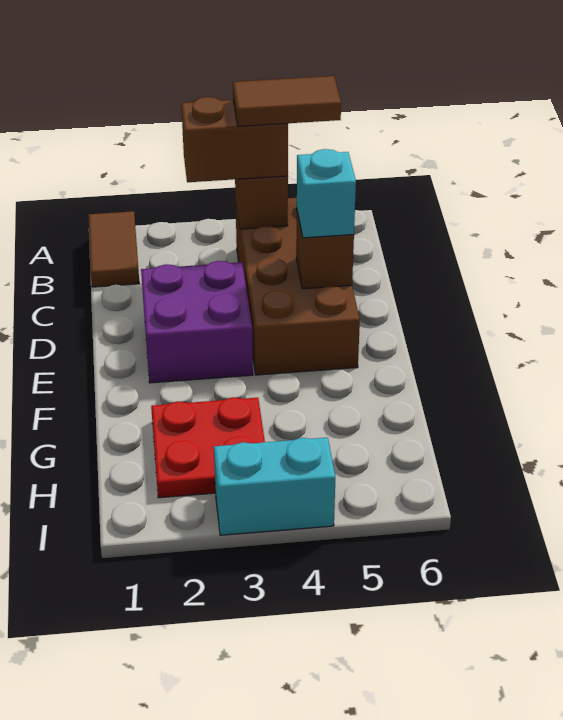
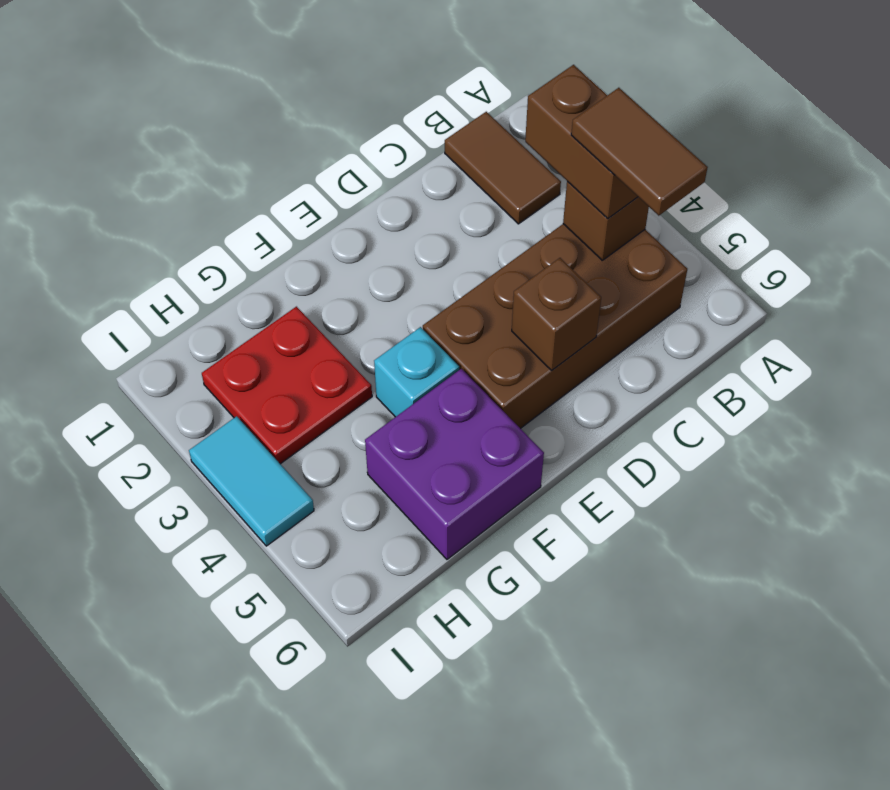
brown 1x2 tile [88,211,140,287] -> brown 1x2 tile turned to [445,112,561,224]
purple 2x2 brick [141,261,253,383] -> purple 2x2 brick moved to [365,369,544,559]
cyan 1x1 brick [296,149,356,238] -> cyan 1x1 brick moved to [374,327,459,417]
cyan 1x2 brick [214,438,335,535] -> cyan 1x2 tile [189,416,314,546]

